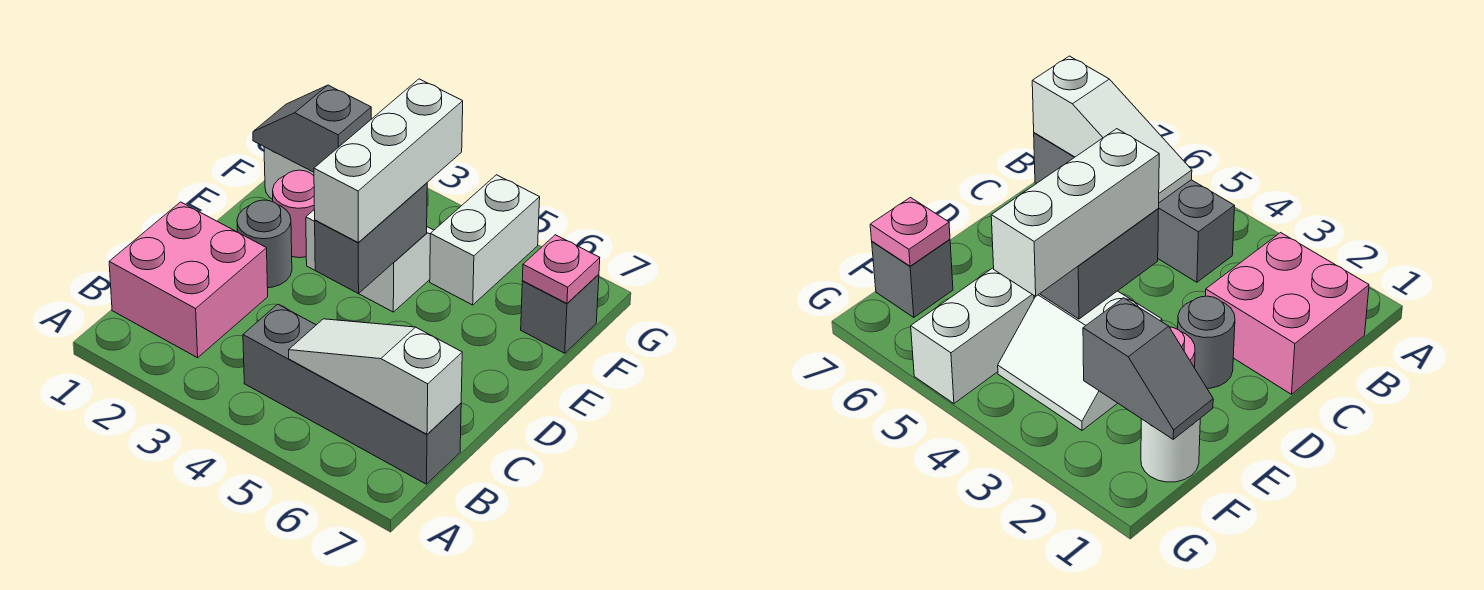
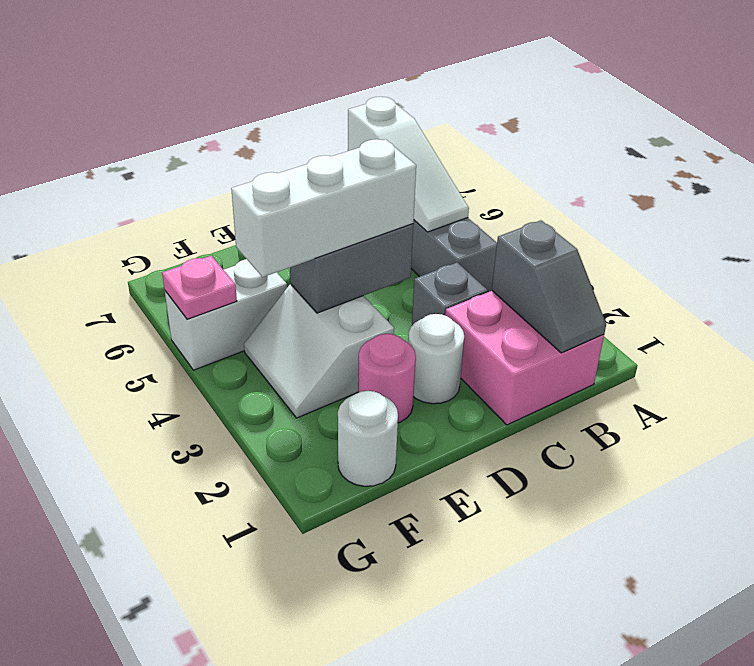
grey 1x1 round brick [237,200,292,288] -> white 1x1 round brick [408,314,464,404]
grey 1x2 slope [253,85,371,172] -> grey 1x2 slope moved to [492,220,606,353]
grey 1x1 brick [521,274,599,353] -> grey 1x1 brick moved to [412,263,488,325]
pink 1x1 plate [522,235,600,303] -> pink 1x1 plate moved to [162,256,237,319]

